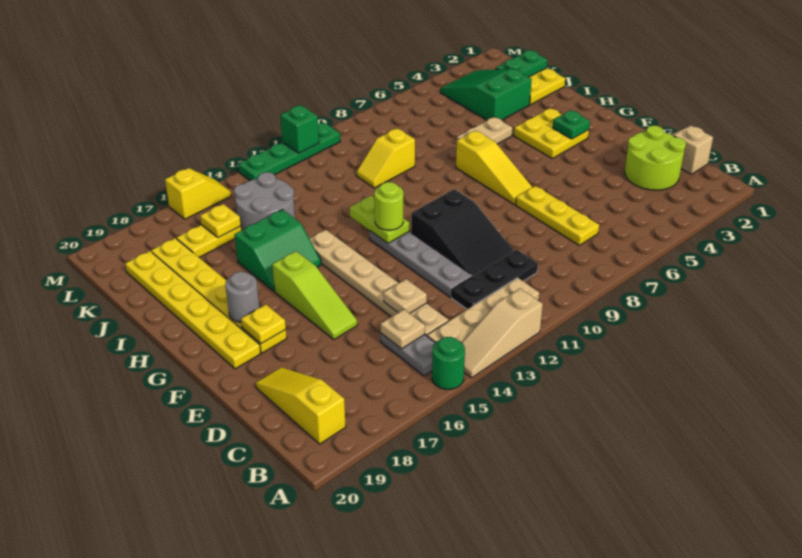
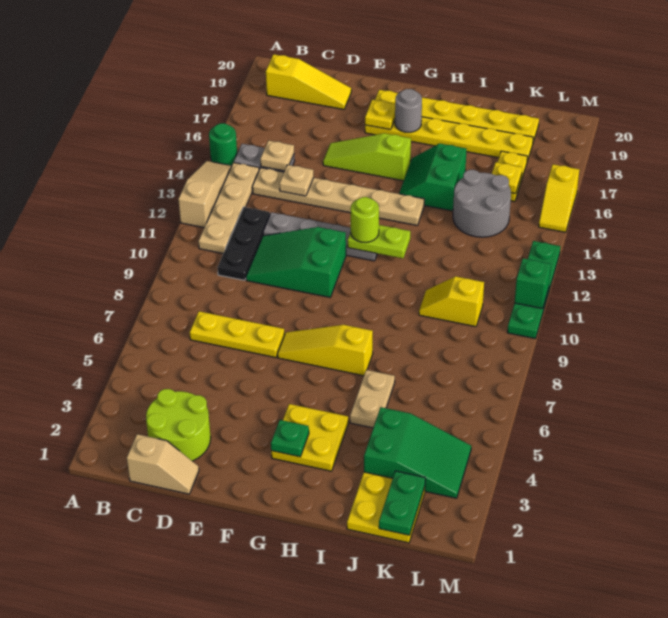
black 2x3 slope [411,189,514,277] -> green 2x3 slope [246,227,346,297]
yellow 1x2 slope [357,128,415,188] -> yellow 1x2 slope turned to [419,276,484,327]

